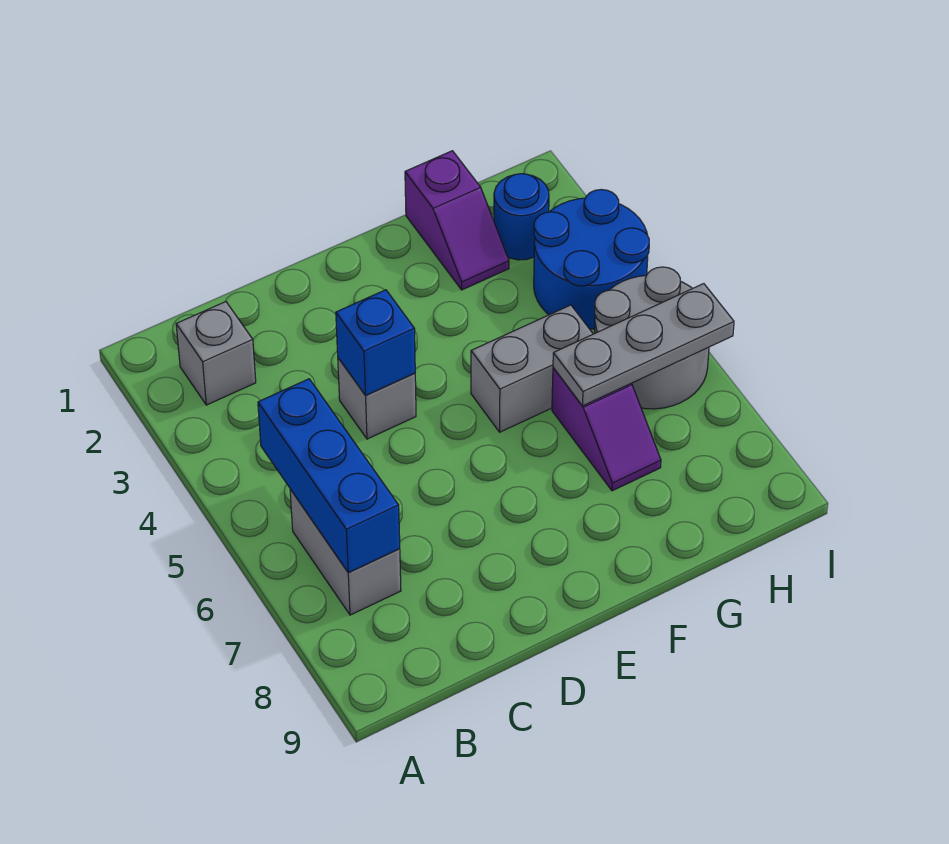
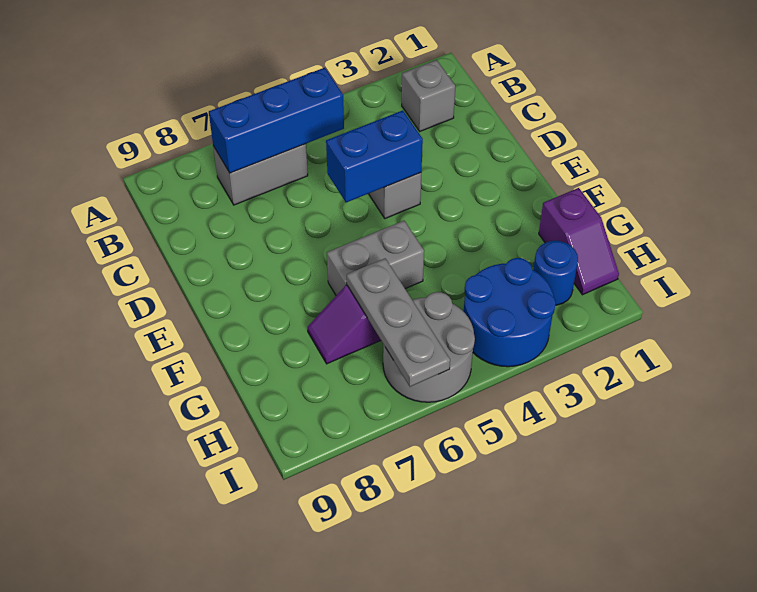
blue 1x1 brick [336,290,415,395] -> blue 1x2 brick [326,110,423,202]
grey 1x2 brick [471,305,593,432] -> grey 1x2 brick turned to [327,221,424,295]
purple 1x2 slope [405,151,509,290] -> purple 1x2 slope turned to [539,188,619,295]

